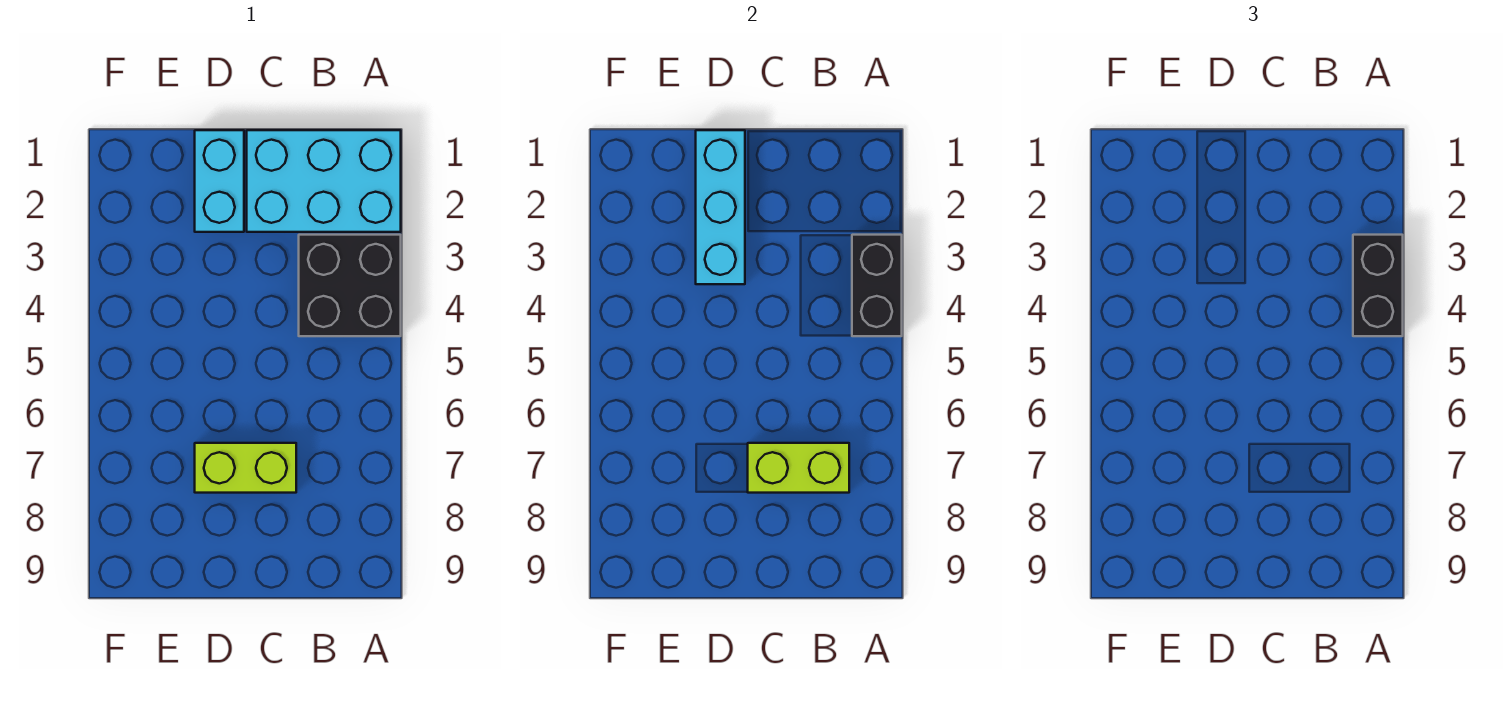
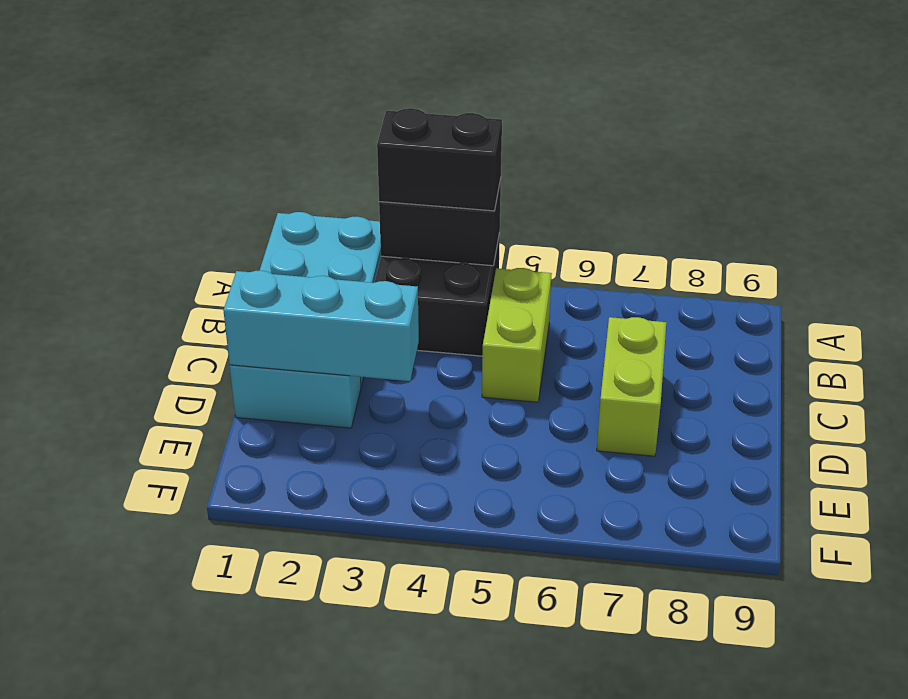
lime 1x2 brick [748,443,849,493] -> lime 1x2 brick moved to [482,268,552,402]

